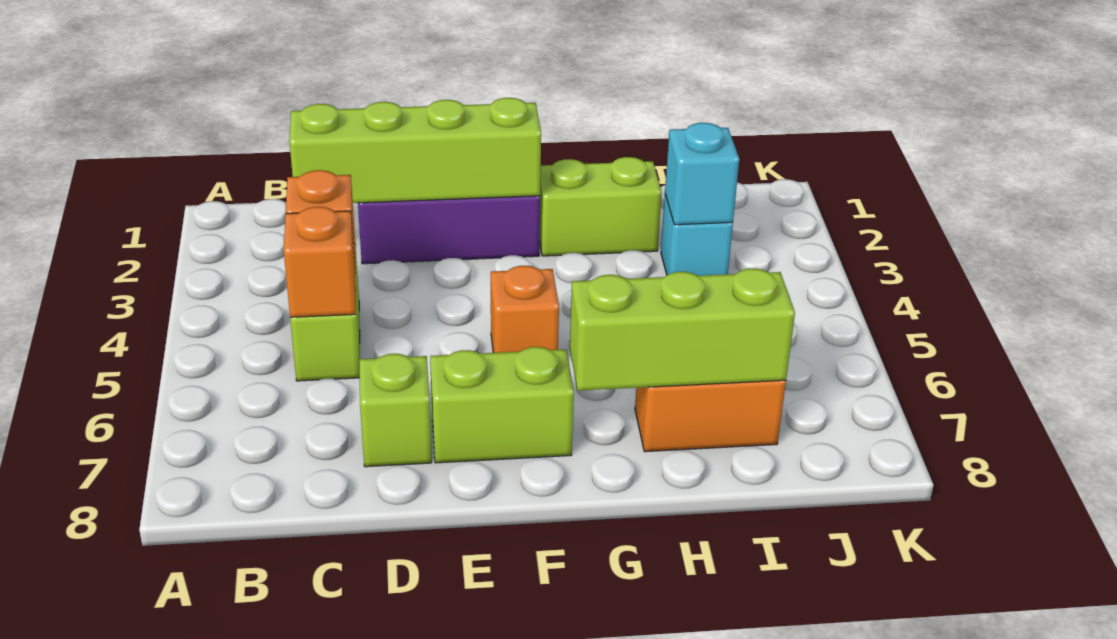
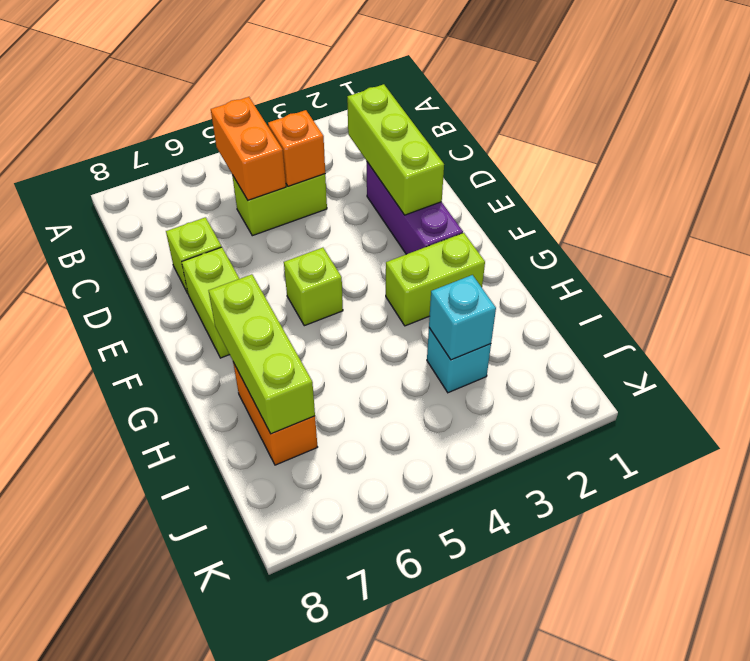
lime 1x4 brick [289,98,541,203] -> lime 1x3 brick [347,84,444,215]
orange 1x1 brick [284,207,356,317] -> orange 1x2 brick [211,97,286,200]
orange 1x1 brick [491,266,559,353] -> lime 1x1 brick [284,248,343,326]
lime 1x2 brick [540,157,662,256] -> lime 1x2 brick turned to [386,233,485,326]

